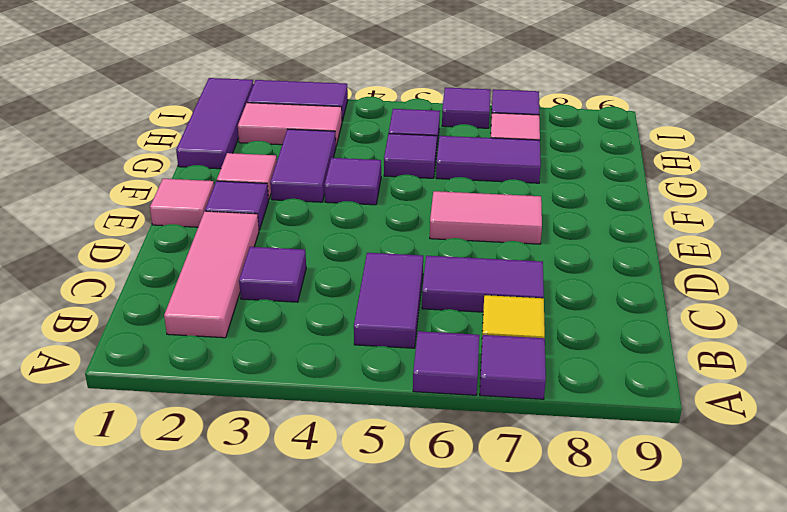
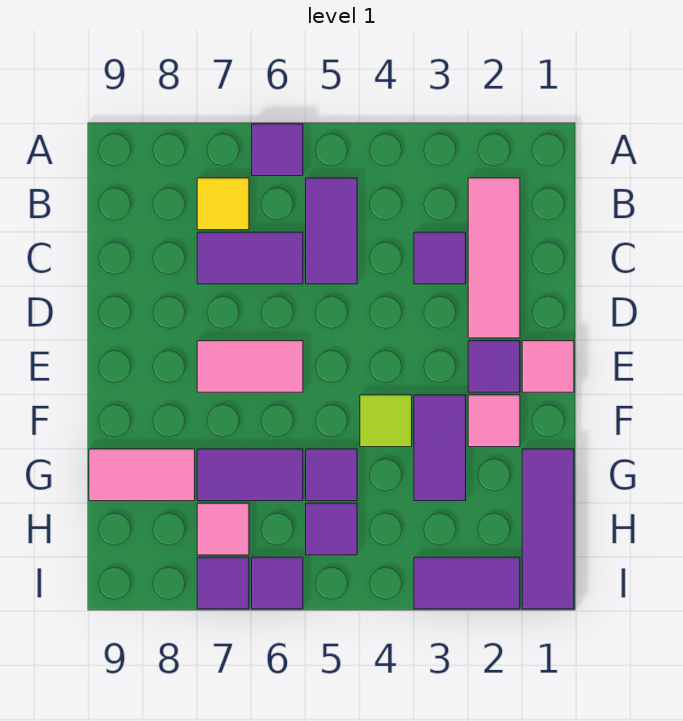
purple 1x1 tile [480,335,546,399] -> none
purple 1x1 tile [324,158,381,205] -> lime 1x1 tile [360,395,412,447]
pink 1x2 tile [238,103,342,146] -> pink 1x2 tile moved to [89,449,195,501]

